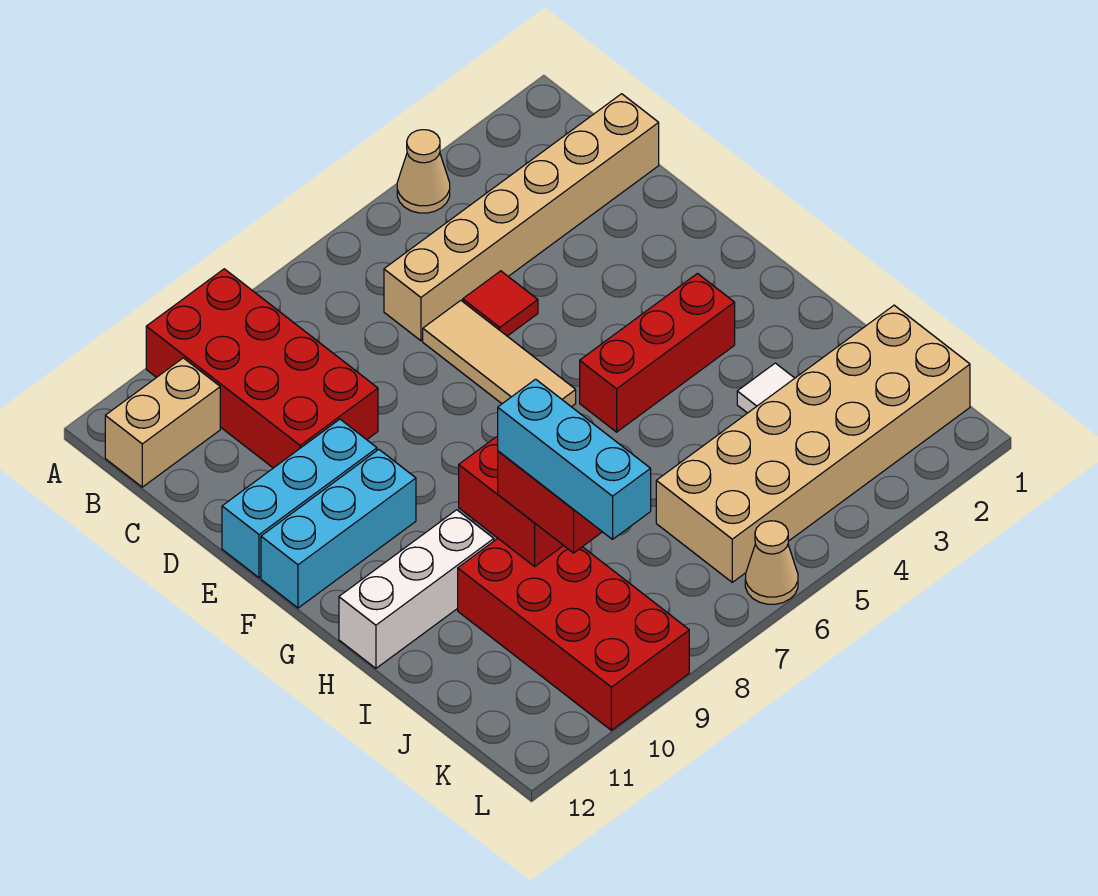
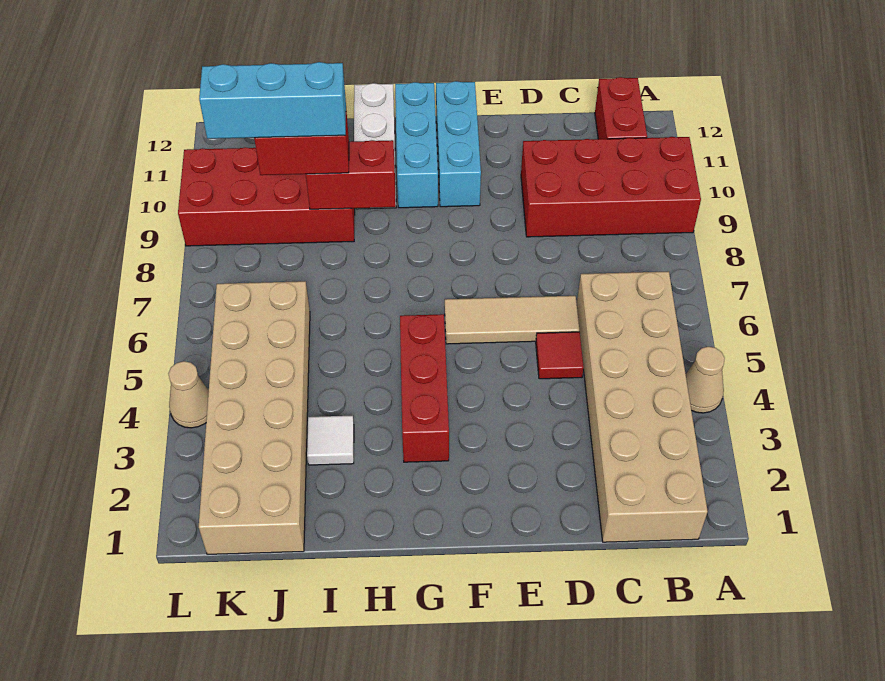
tan 1x2 brick [105,358,220,487] -> red 1x2 brick [595,77,647,139]
tan 1x6 brick [384,94,659,341] -> tan 2x6 brick [577,271,708,542]
cyan 1x3 brick [222,419,377,578] -> cyan 1x3 brick moved to [395,82,438,208]
tan 1x1 cone [745,521,798,604] -> tan 1x1 cone moved to [168,361,209,428]

